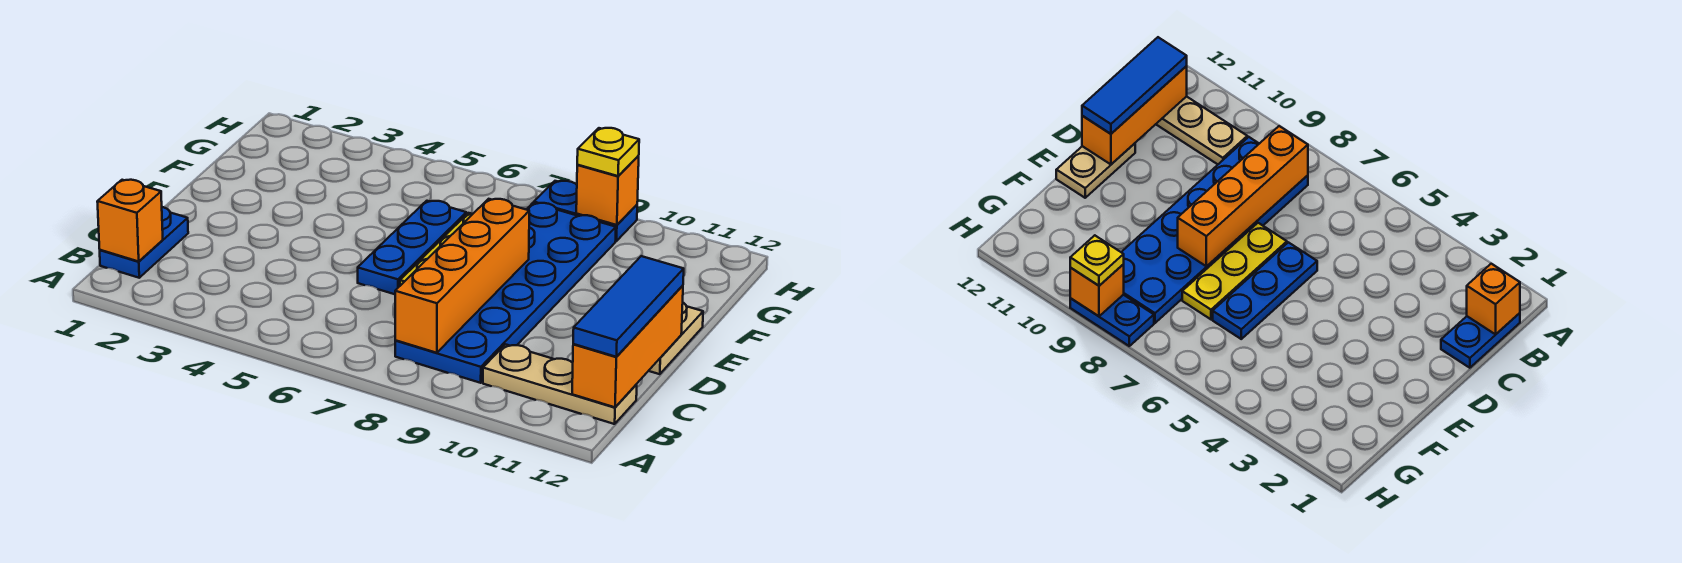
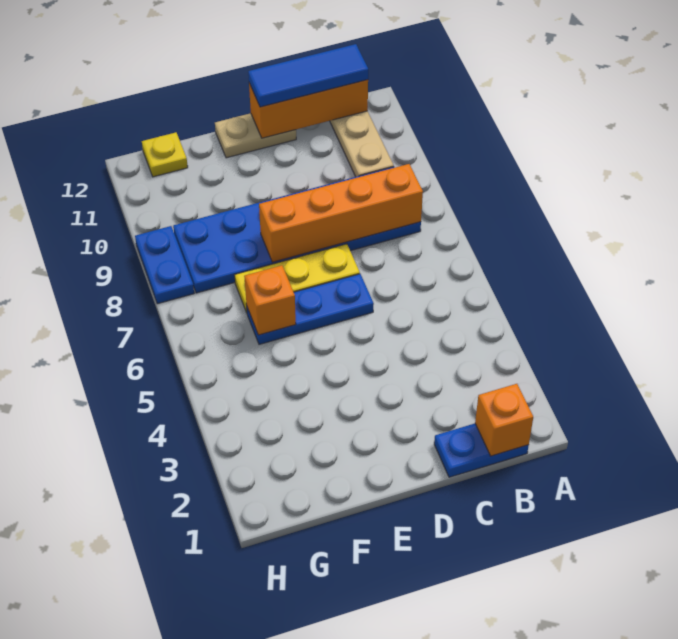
orange 1x1 brick [576,156,639,225] -> orange 1x1 brick moved to [244,265,296,335]
yellow 1x1 plate [577,128,639,176] -> yellow 1x1 plate moved to [142,132,188,177]

